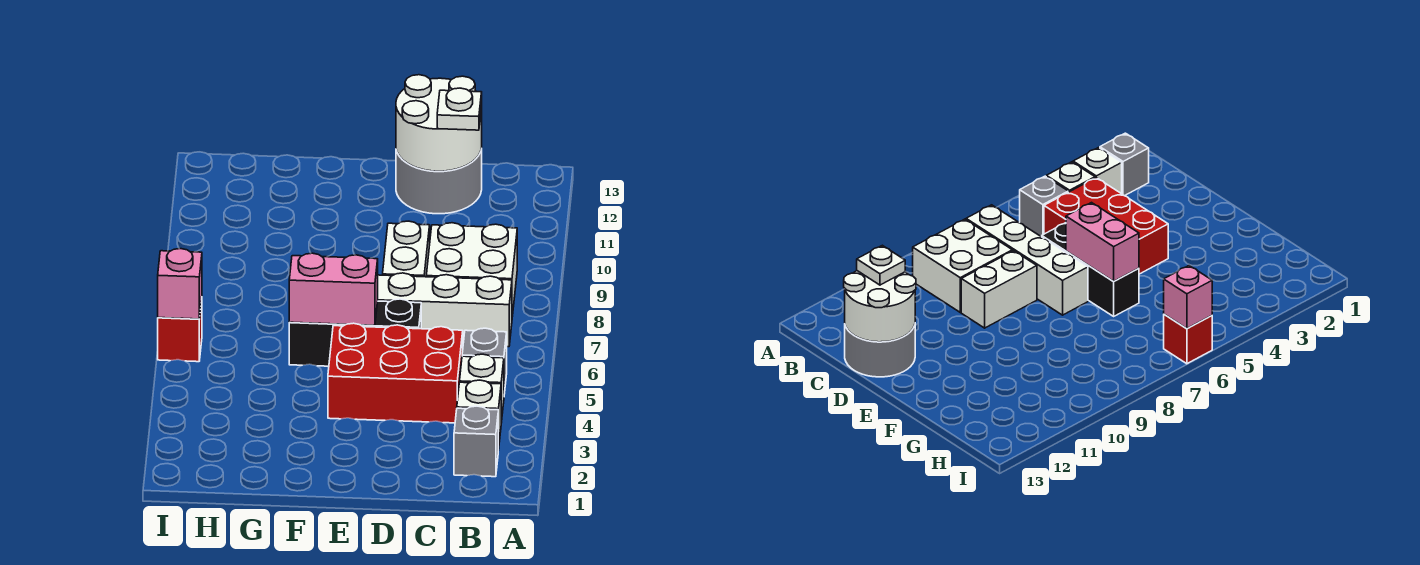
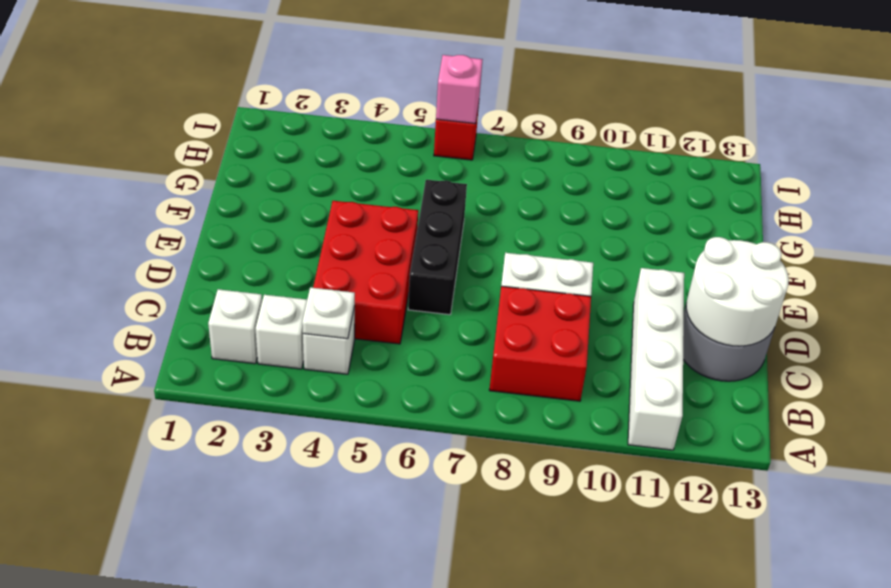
grey 1x1 brick [454,406,498,477] -> white 1x1 brick [208,289,262,364]
grey 1x1 brick [462,328,507,394] -> none
white 1x4 brick [378,273,512,347] -> white 1x4 brick moved to [628,268,684,450]
white 2x2 brick [426,223,517,317] -> red 2x2 brick [489,286,591,401]
white 1x1 plate [437,88,482,130] -> white 1x1 plate moved to [302,287,355,339]
pink 1x2 brick [289,253,378,325] -> none

